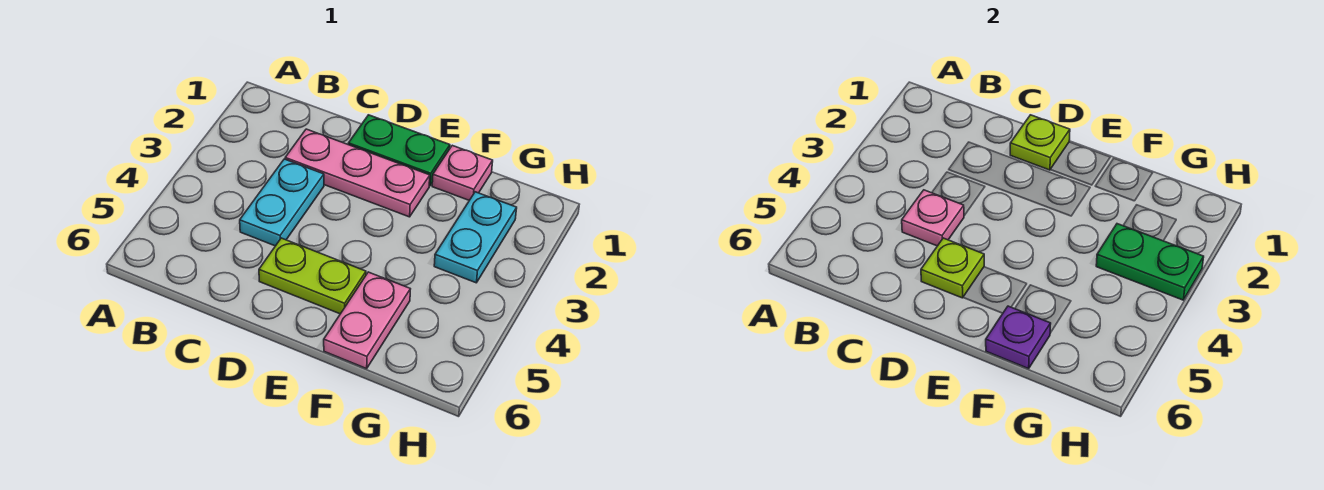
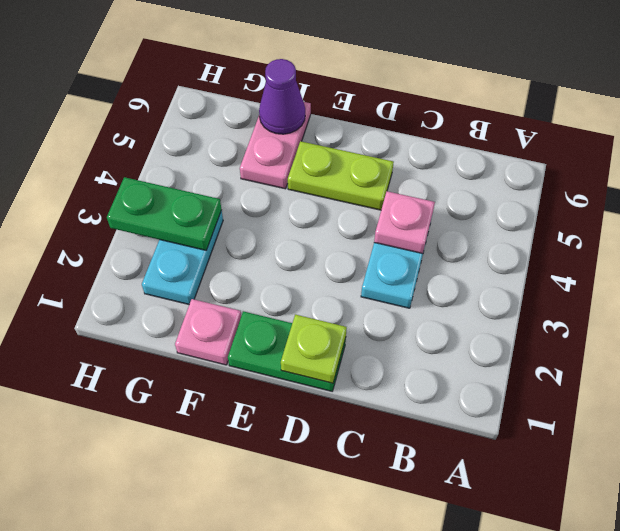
pink 1x3 plate [285,129,430,217] -> none
lime 1x1 plate [921,238,984,298] -> none
purple 1x1 plate [986,306,1051,369] -> purple 1x1 cone [259,59,305,134]

